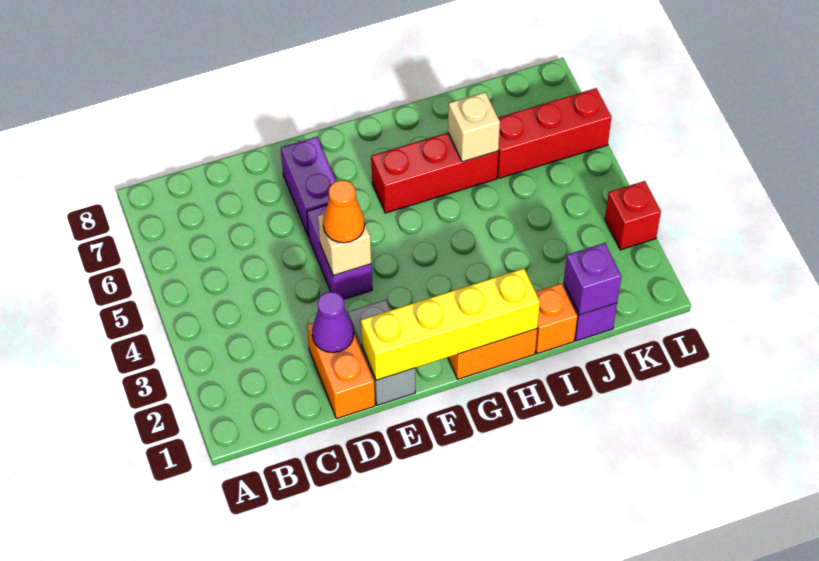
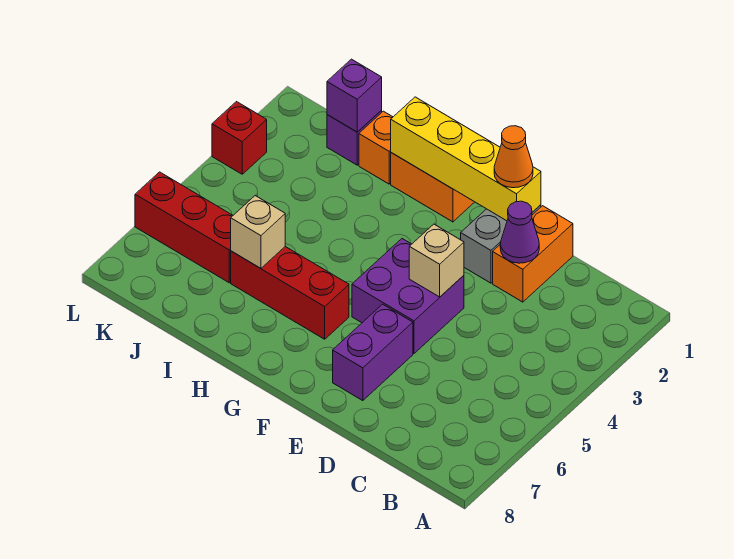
purple 1x2 brick [307,205,372,299] -> purple 2x2 brick [352,239,464,353]
orange 1x1 cone [323,180,365,243] -> orange 1x1 cone moved to [494,126,533,188]

